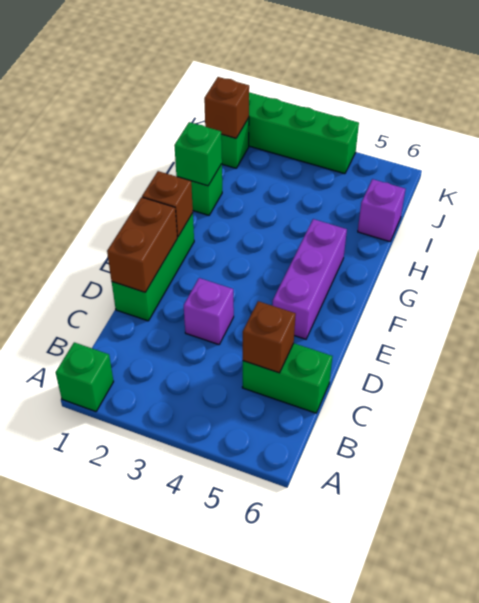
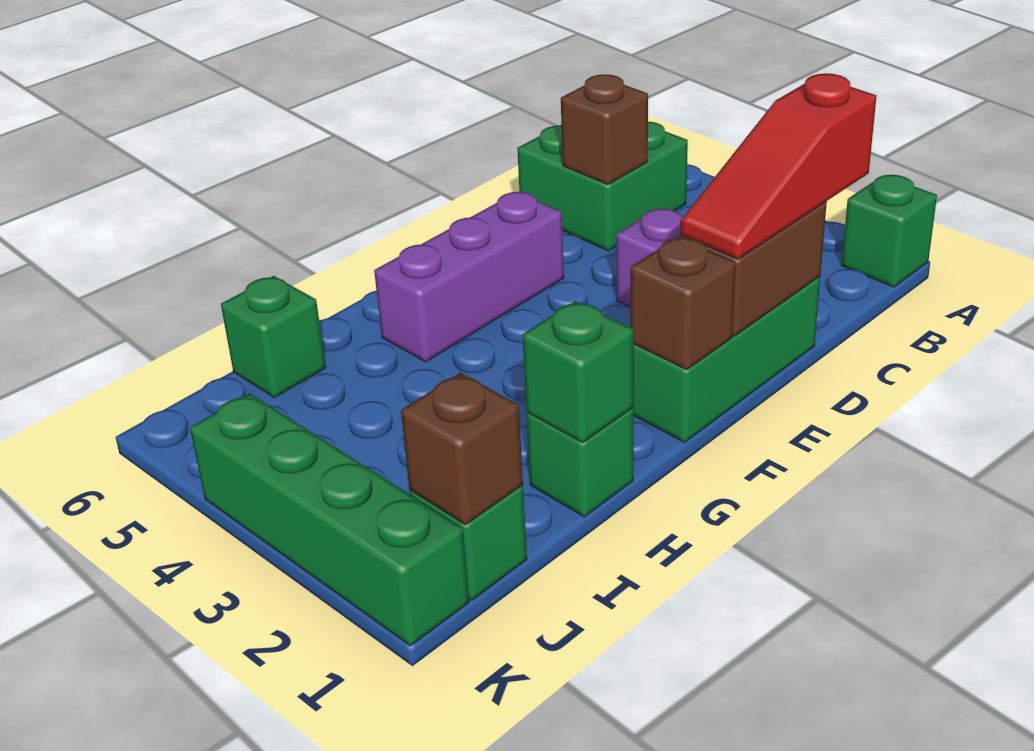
none -> red 1x3 slope [680,73,876,259]
green 1x2 brick [242,343,332,413] -> green 2x2 brick [517,122,688,251]
purple 1x1 brick [358,179,405,242] -> green 1x1 brick [221,276,326,398]

